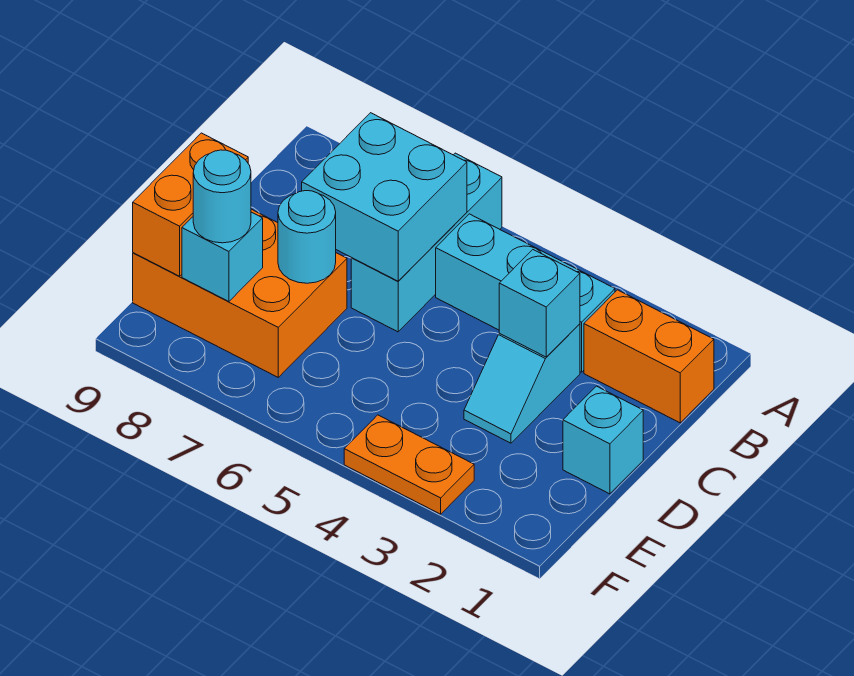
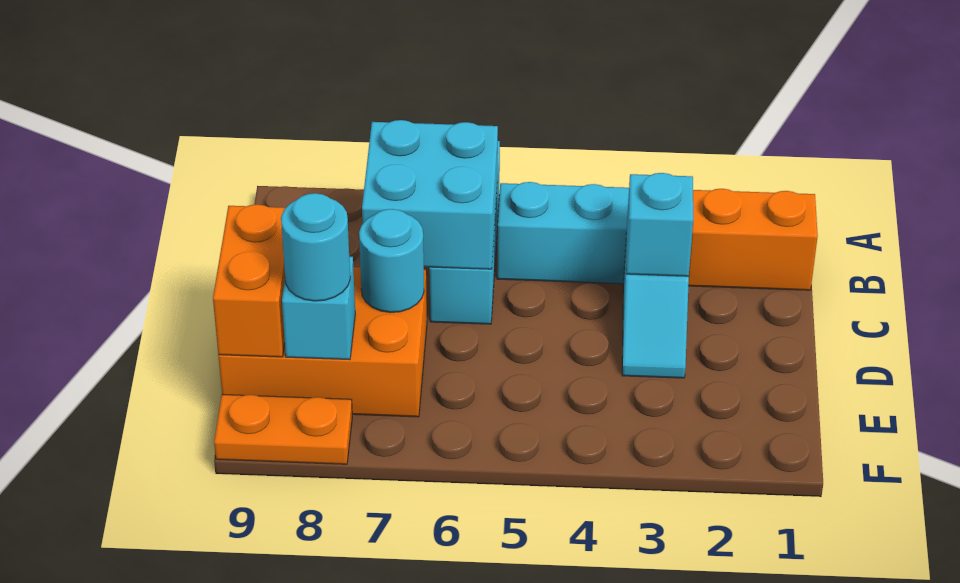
cyan 1x1 brick [563,386,643,494] -> none
orange 1x2 plate [344,415,474,514] -> orange 1x2 plate moved to [214,394,352,464]

